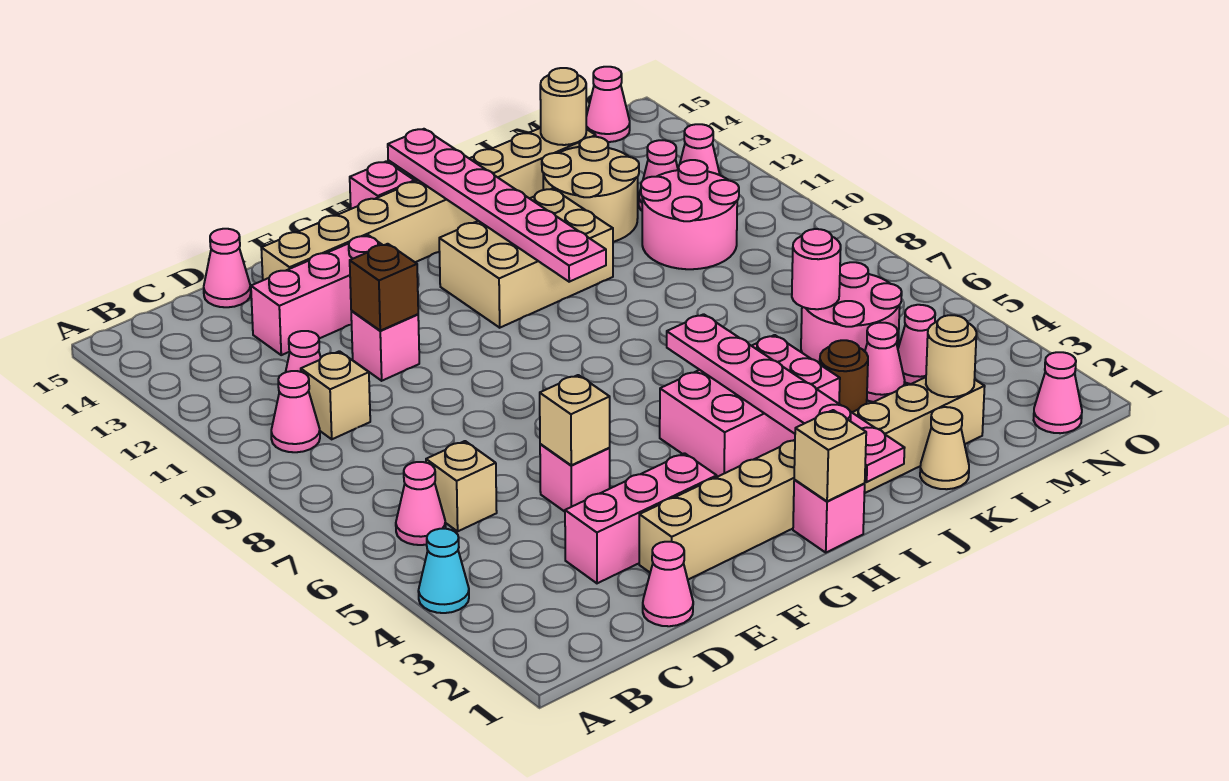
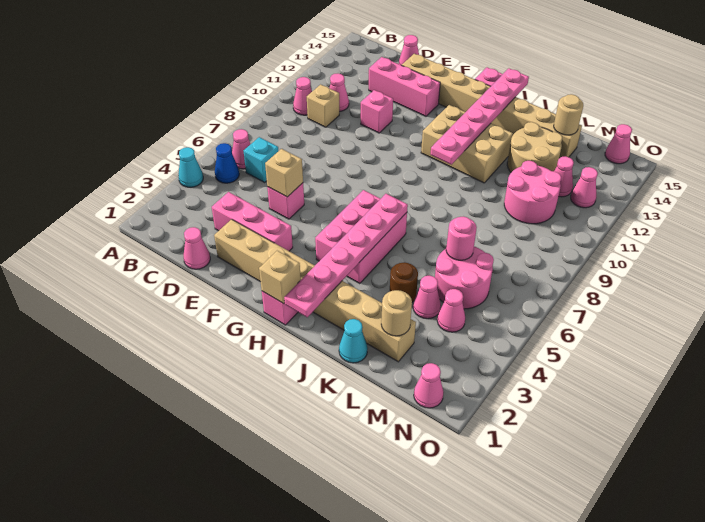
none -> blue 1x1 cone [215,143,239,183]
tan 1x1 brick [426,441,497,531] -> cyan 1x1 brick [244,137,278,182]
brown 1x1 brick [350,244,418,331] -> none
pink 2x3 brick [660,335,840,477] -> pink 2x3 brick turned to [315,190,407,284]
tan 1x1 cone [920,407,969,489] -> cyan 1x1 cone [339,319,368,363]

